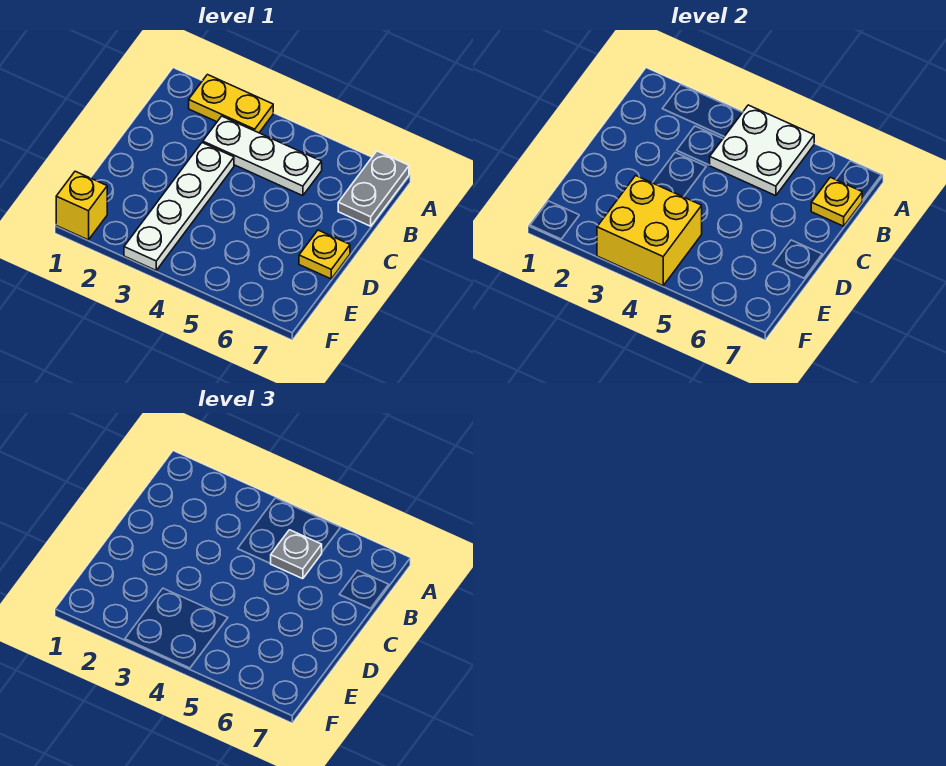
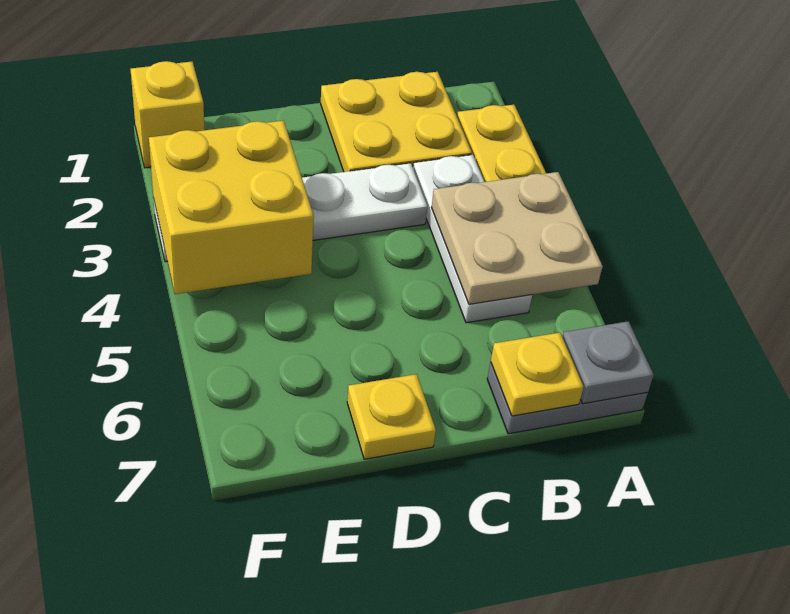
white 2x2 plate [710,105,814,196] -> tan 2x2 plate [431,172,603,304]
none -> yellow 2x2 plate [321,72,472,172]
grey 1x1 plate [270,530,322,579] -> grey 1x1 plate moved to [563,321,654,404]

